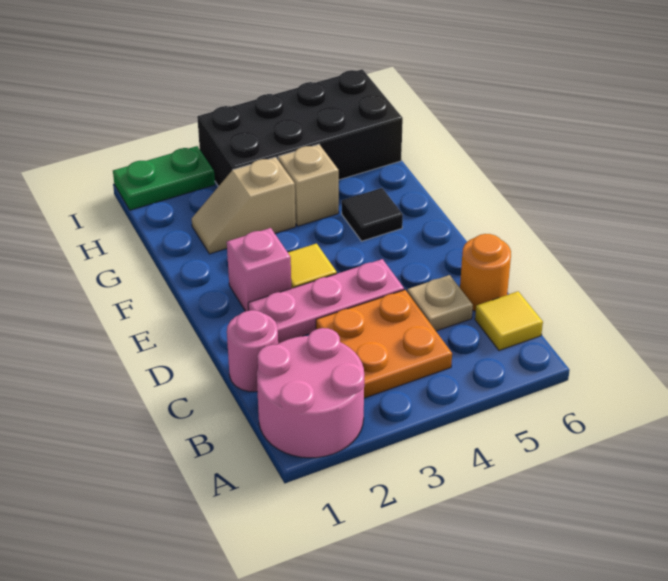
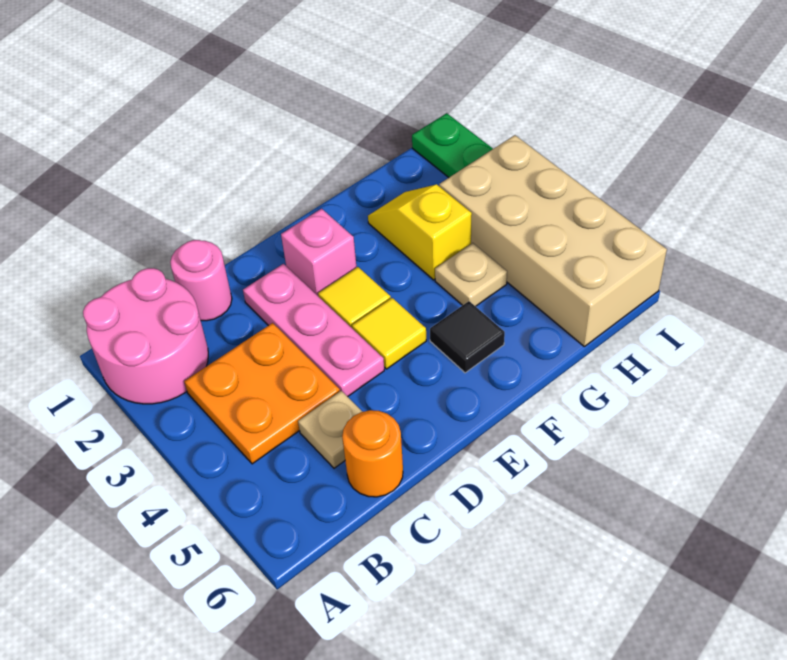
yellow 1x1 tile [475,291,543,351] -> yellow 1x1 tile moved to [352,298,426,369]
tan 1x2 slope [192,157,296,254] -> yellow 1x2 slope [368,184,472,280]
tan 1x1 brick [278,144,339,226] -> tan 1x1 plate [435,243,507,306]
black 2x4 brick [197,69,403,187] -> tan 2x4 brick [439,135,667,347]

